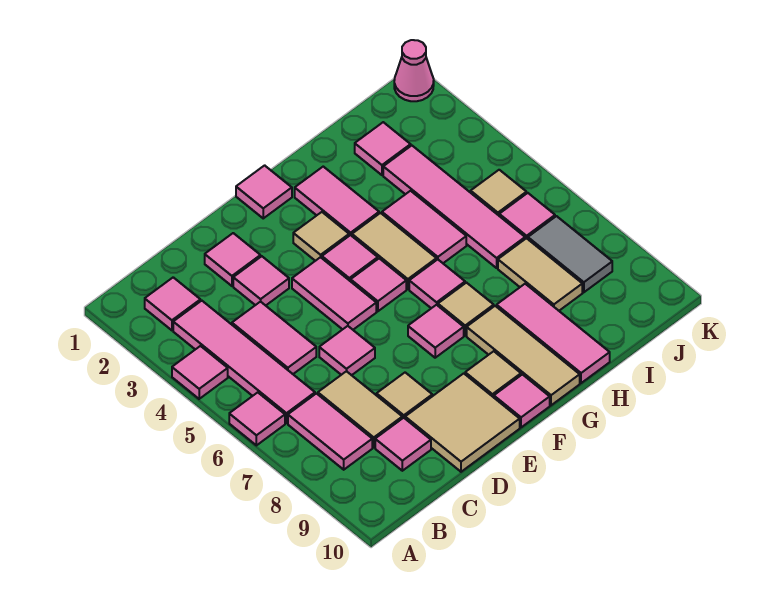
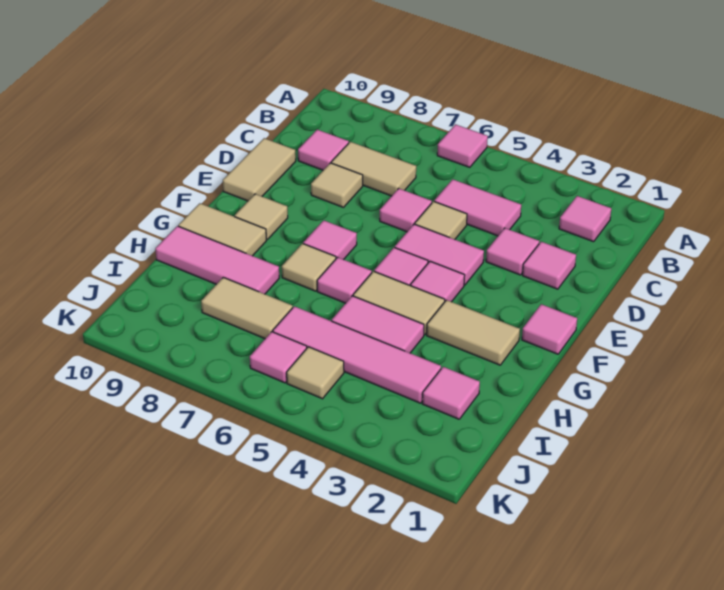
pink 1x1 tile [172,346,228,399] -> none
pink 1x4 tile [173,301,315,423] -> none
pink 1x2 tile [288,394,372,470] -> none
tan 2x2 tile [405,373,520,472] -> tan 1x2 tile [223,138,296,201]
tan 1x1 tile [293,212,349,261] -> tan 1x1 tile moved to [415,201,467,239]
pink 1x1 tile [494,374,550,427] -> none
pink 1x2 tile [295,167,379,236] -> tan 1x2 tile [427,300,520,365]
tan 1x3 tile [467,306,580,405] -> tan 1x2 tile [178,203,266,256]
grey 1x2 tile [528,216,612,292] -> none
pink 1x1 cone [394,40,434,101] -> none

